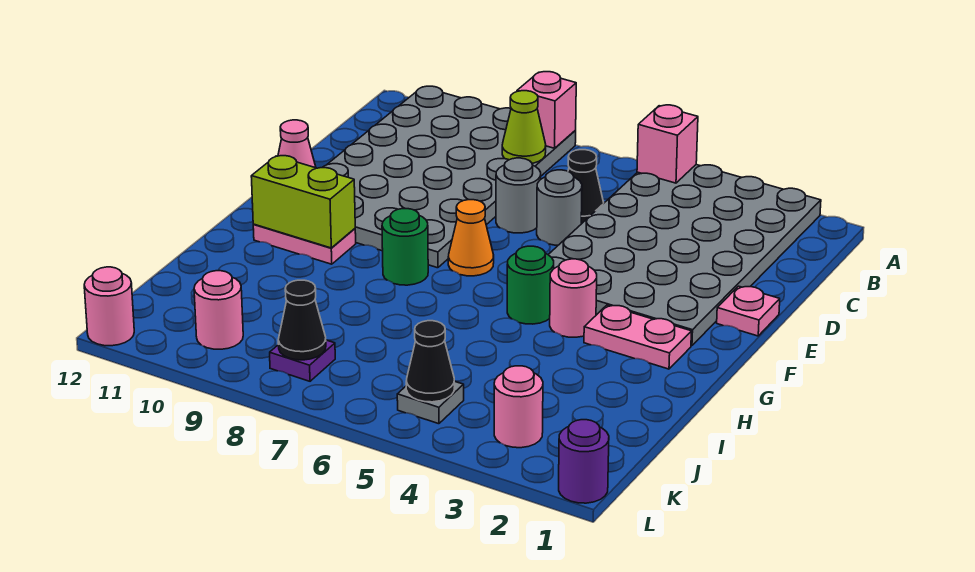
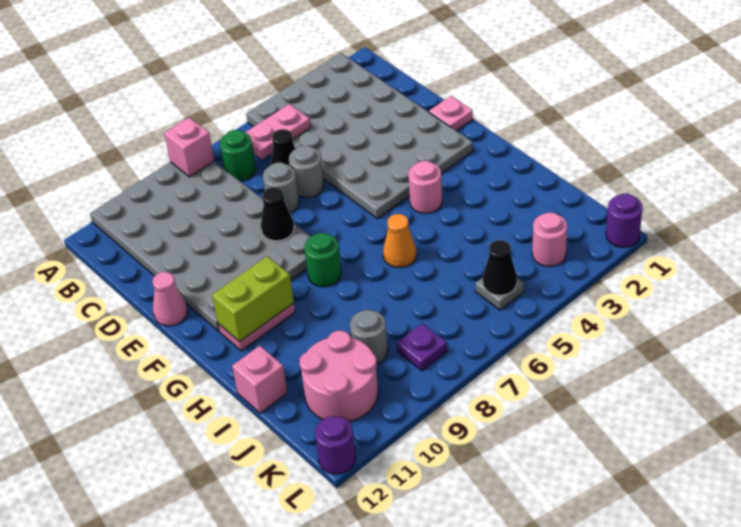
pink 1x1 brick [637,105,698,183] -> pink 1x1 brick moved to [232,346,287,413]
lime 1x1 cone [502,91,546,163] -> none
orange 1x1 cone [448,200,494,276] -> orange 1x1 cone moved to [383,214,416,267]
pink 1x2 plate [584,305,691,369] -> pink 1x2 plate moved to [245,104,311,159]
green 1x1 round brick [507,246,554,324] -> green 1x1 round brick moved to [220,130,256,181]
none -> grey 1x1 round brick [350,310,388,364]
black 1x1 cone [278,280,326,360] -> black 1x1 cone moved to [261,187,294,241]
pink 1x1 round brick [194,271,243,349] -> pink 2x2 round brick [299,331,378,422]
pink 1x1 round brick [84,267,134,346] -> purple 1x1 round brick [315,416,355,474]

